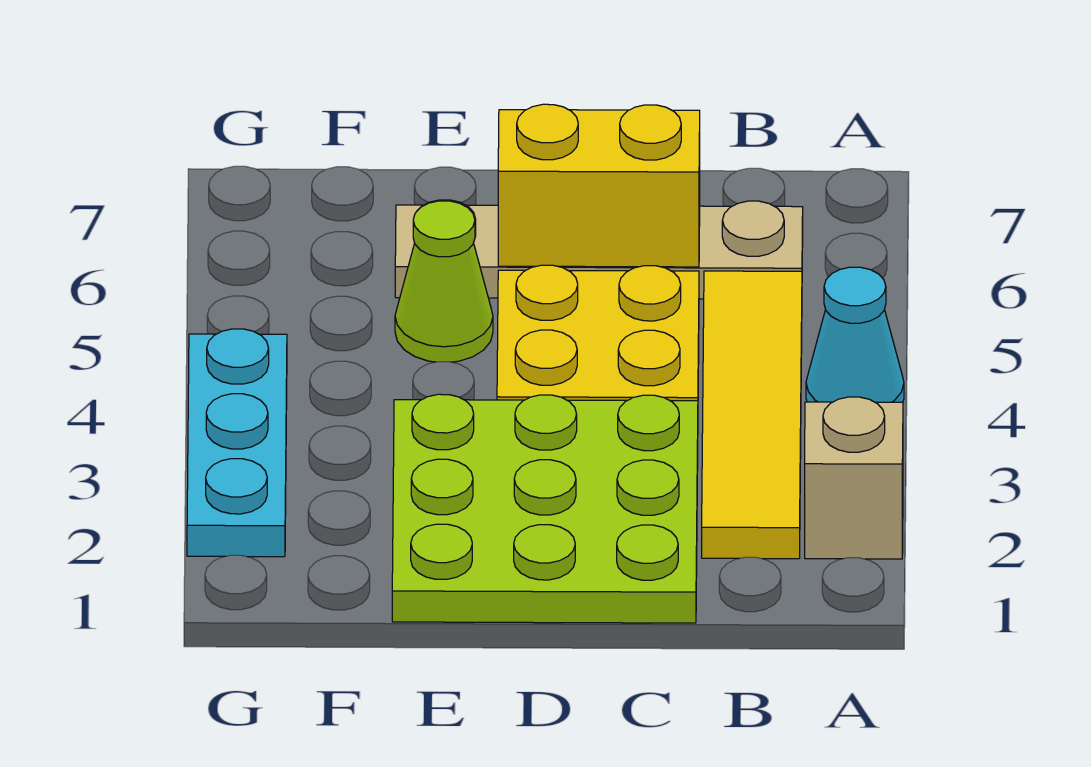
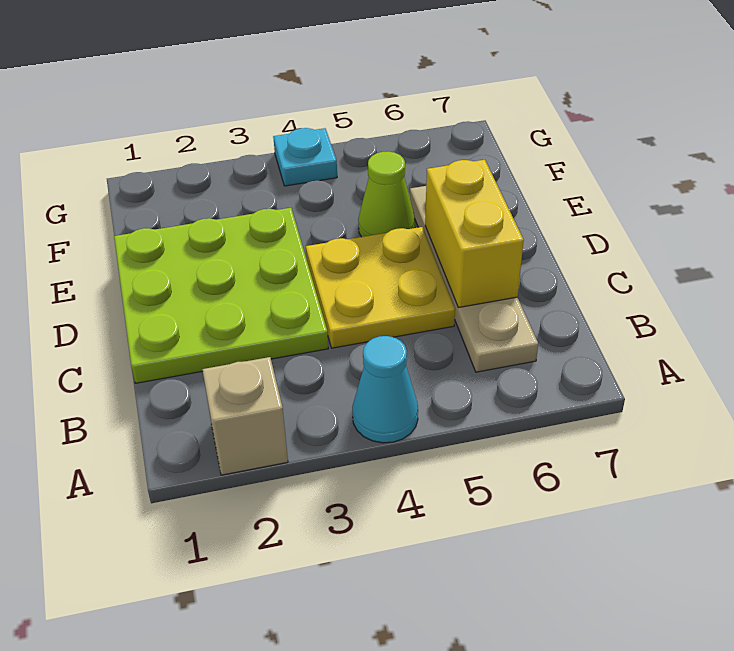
yellow 1x4 tile [702,271,802,559] -> none
cyan 1x3 plate [187,329,287,557] -> cyan 1x1 plate [273,128,337,186]

